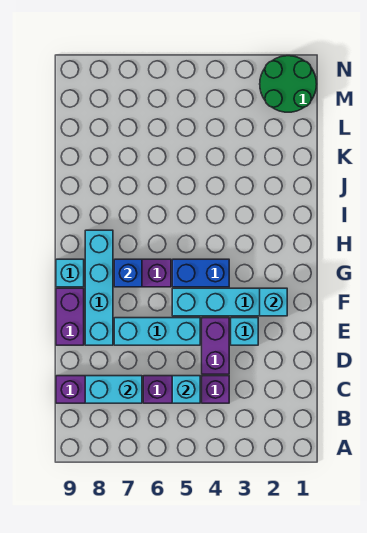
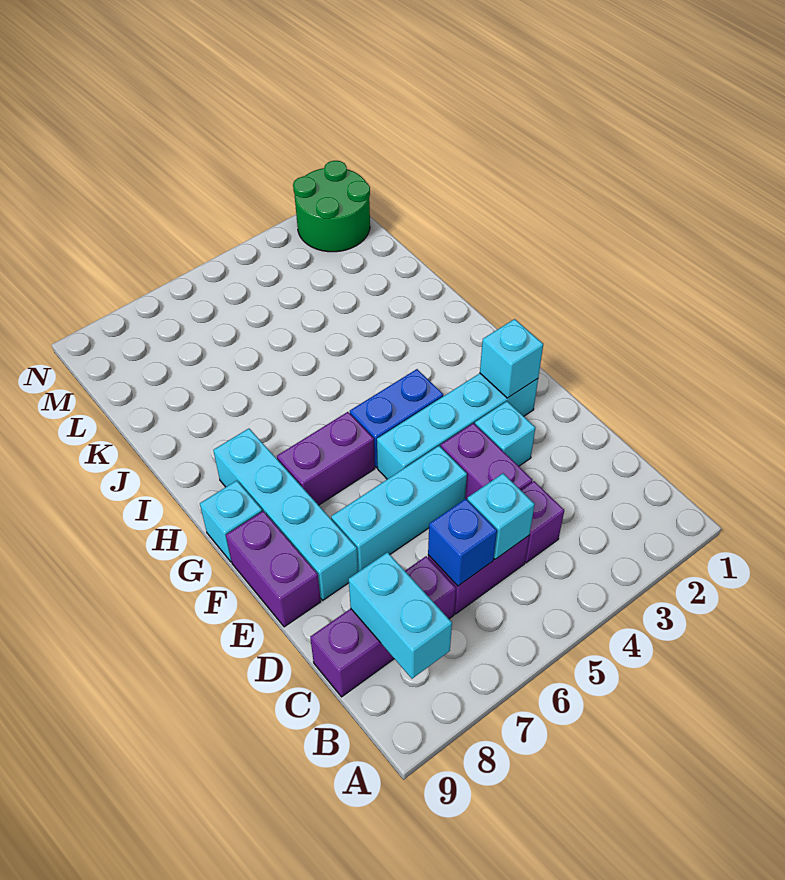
cyan 1x2 brick [85,376,142,403] -> cyan 1x2 brick turned to [349,552,452,679]
blue 1x1 brick [114,259,142,287] -> blue 1x1 brick moved to [428,499,497,586]

